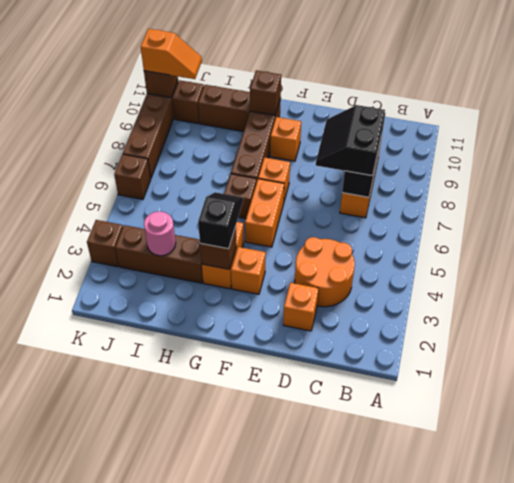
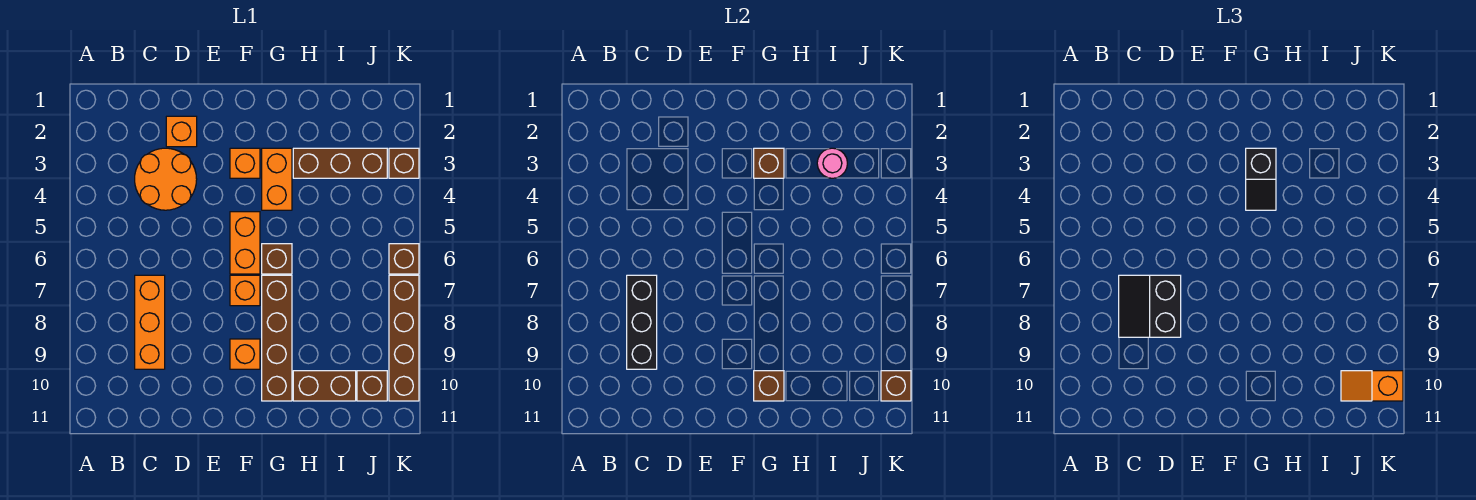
black 2x2 slope [316,105,385,176] -> black 2x2 slope turned to [1119,275,1181,337]

